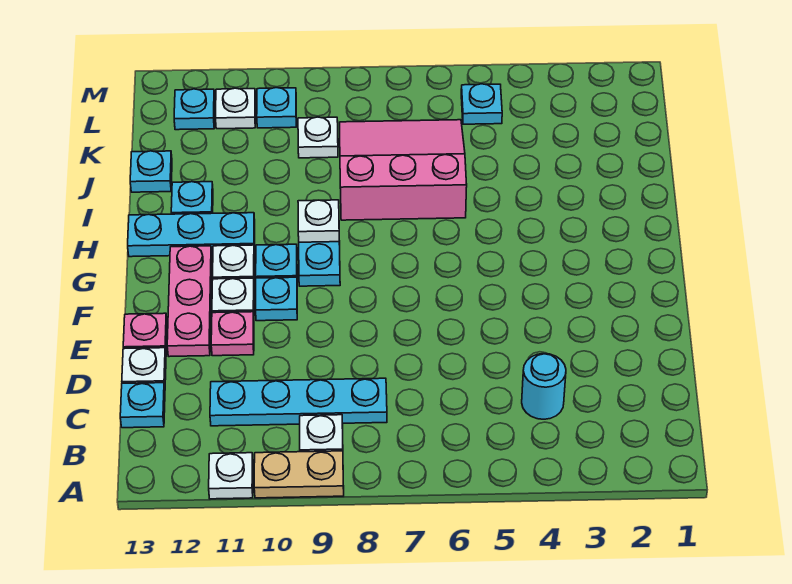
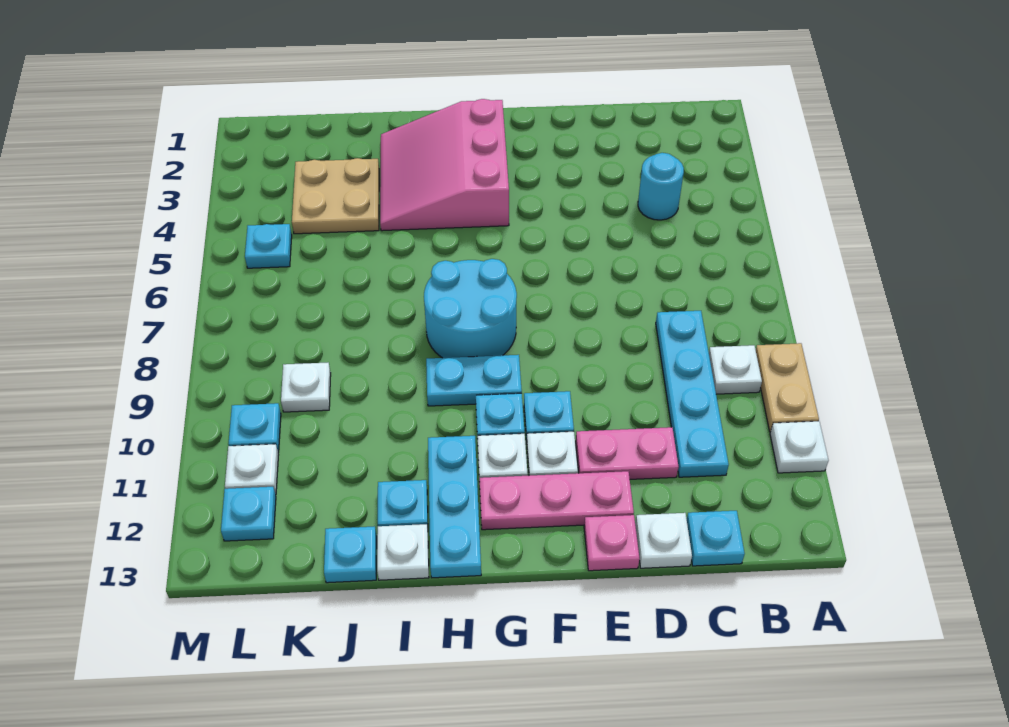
pink 1x1 plate [211,312,254,356] -> pink 1x2 plate [576,427,679,479]
none -> cyan 2x2 round brick [424,259,517,358]
white 1x1 plate [298,200,339,242] -> white 1x1 plate moved to [377,524,429,580]
pink 3x3 slope [340,120,467,220] -> pink 3x3 slope moved to [380,99,509,231]
none -> tan 2x2 plate [292,158,379,234]

